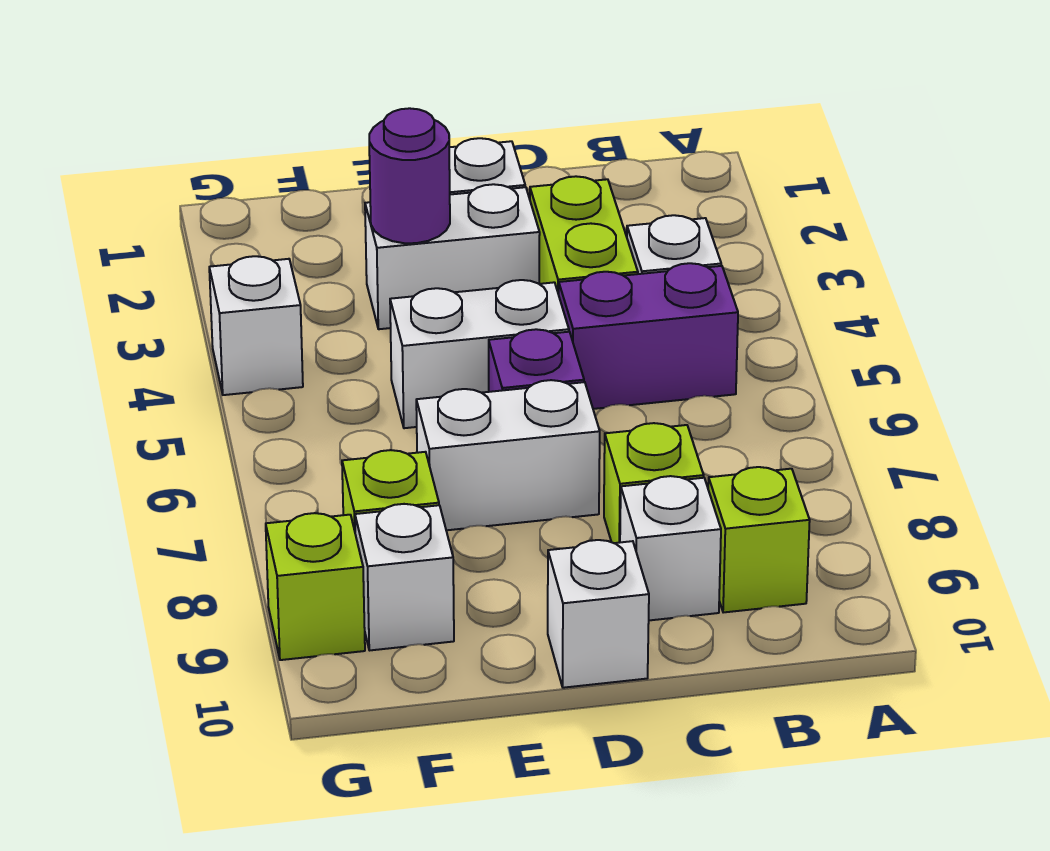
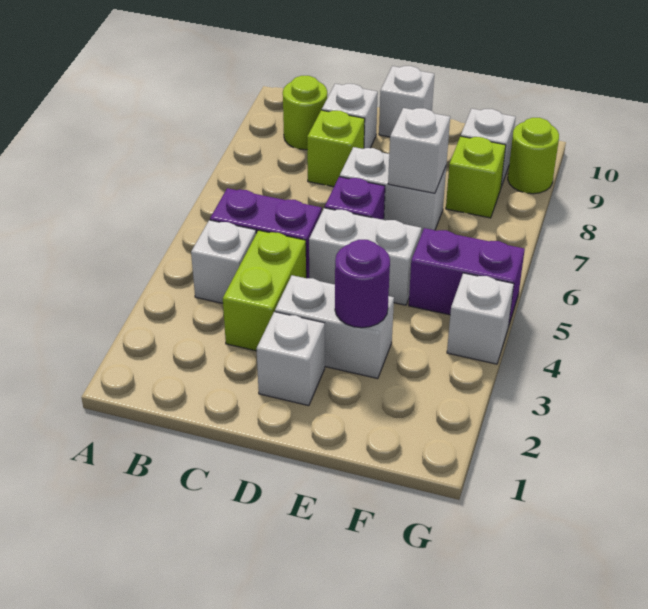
lime 1x1 brick [708,467,810,613] -> lime 1x1 round brick [283,76,327,150]
none -> white 1x1 brick [388,108,450,193]
none -> purple 1x2 brick [409,228,525,327]
lime 1x1 brick [266,513,365,660] -> lime 1x1 round brick [508,118,559,194]

